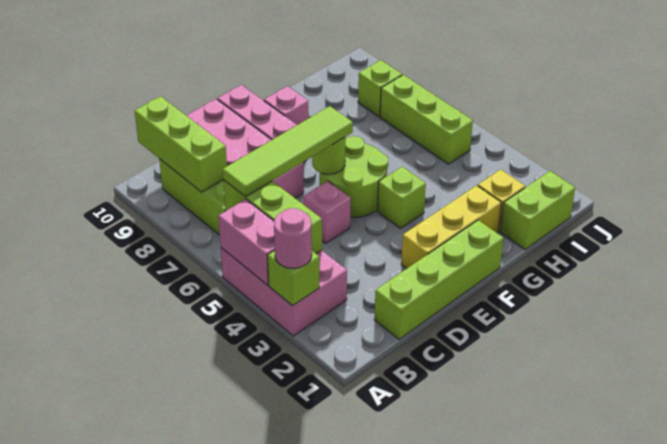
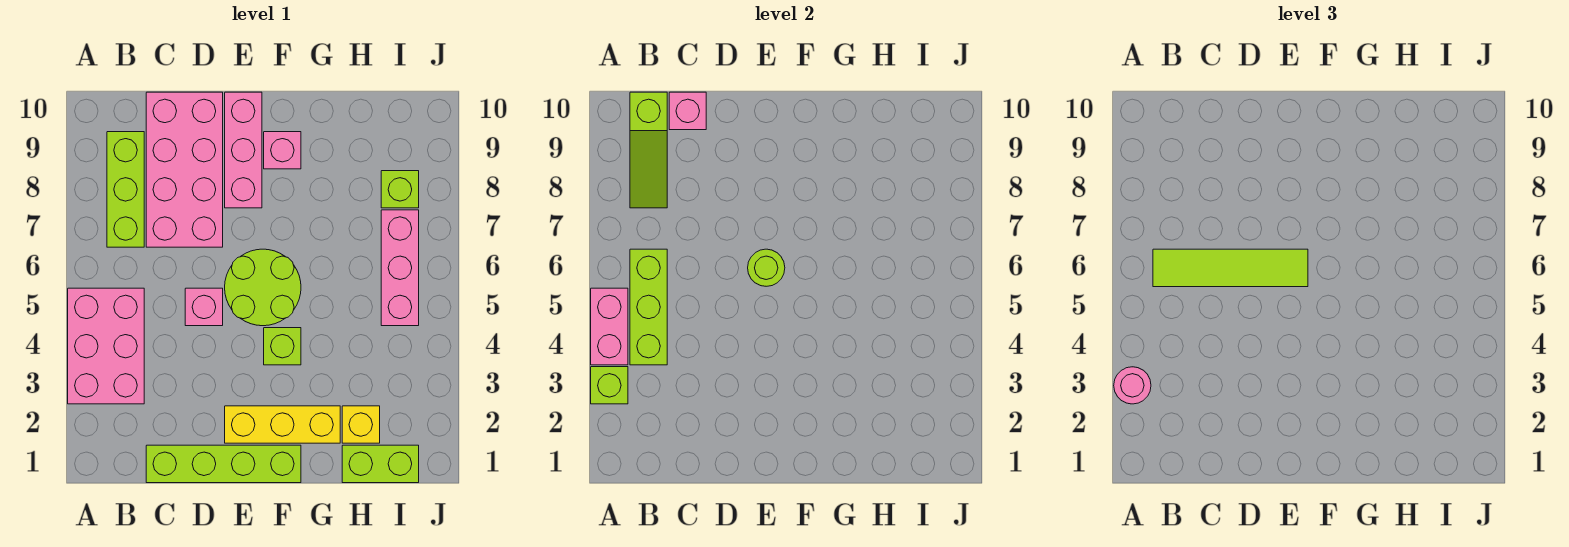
lime 1x3 brick [135,96,227,192] -> lime 1x3 slope [630,92,667,208]
none -> pink 1x1 brick [669,92,706,130]
lime 1x3 brick [380,75,473,164] -> pink 1x3 brick [381,210,419,326]

